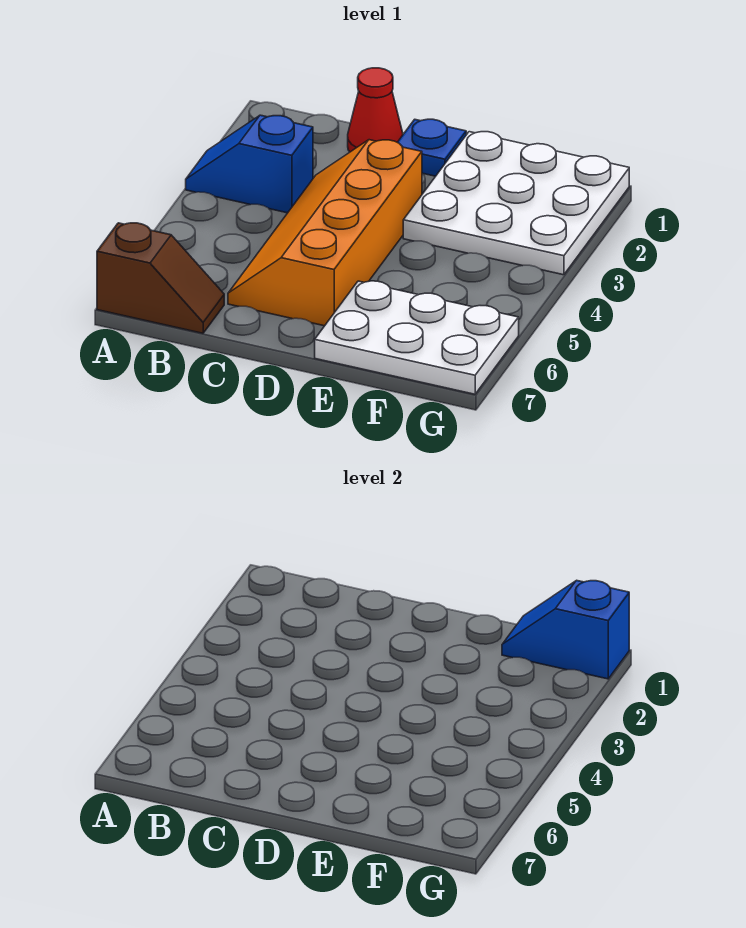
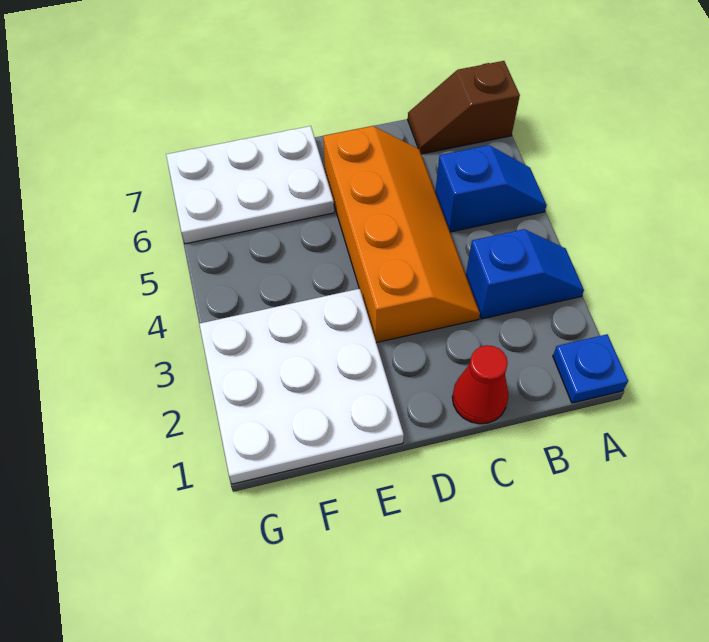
blue 1x1 plate [398,119,466,176] -> blue 1x1 plate moved to [553,334,628,403]
blue 1x2 slope [502,580,629,679] -> blue 1x2 slope moved to [435,145,547,232]

